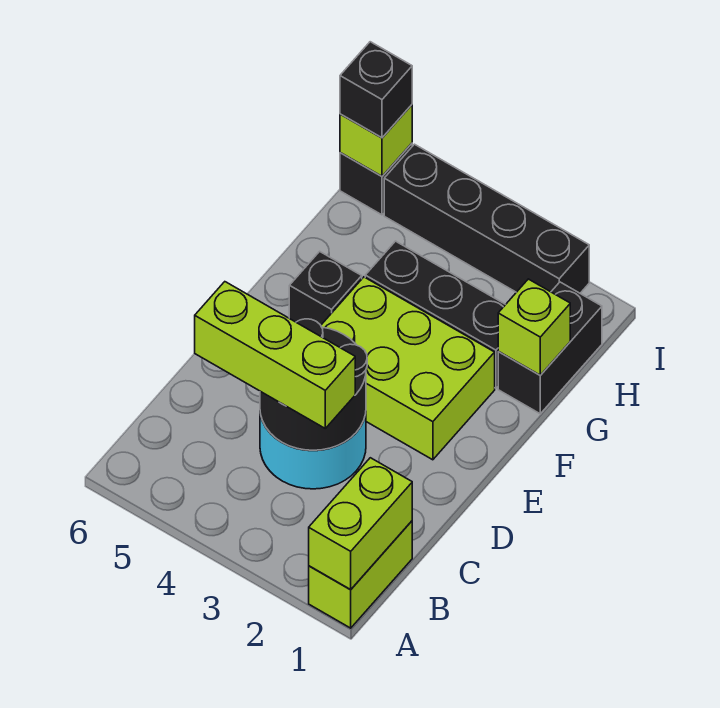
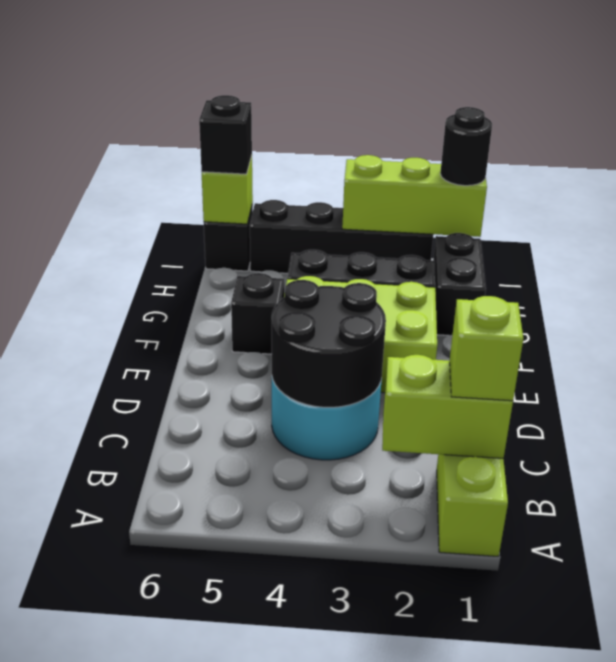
lime 1x2 brick [309,458,412,590] -> lime 1x2 brick turned to [382,355,513,459]
lime 1x3 brick [195,282,355,428] -> lime 1x3 brick moved to [342,155,487,237]
lime 1x1 brick [498,279,570,375] -> lime 1x1 brick moved to [450,296,523,401]
none -> black 1x1 round brick [440,107,492,186]

